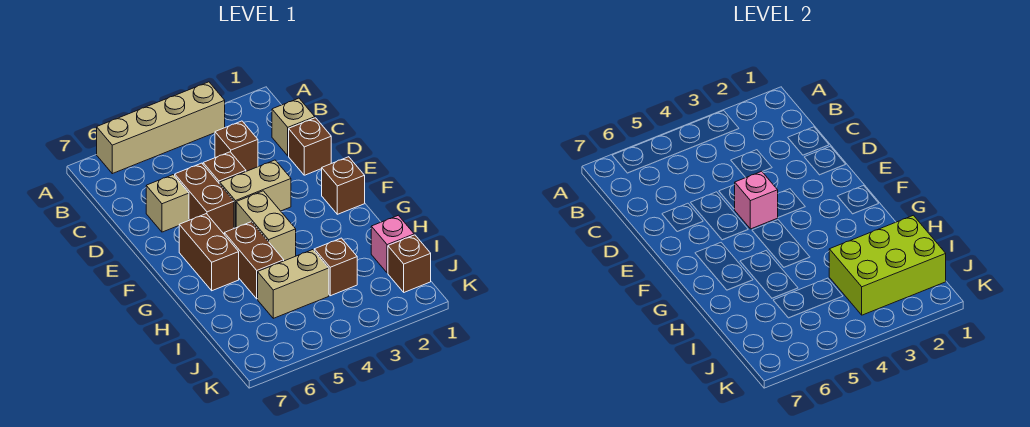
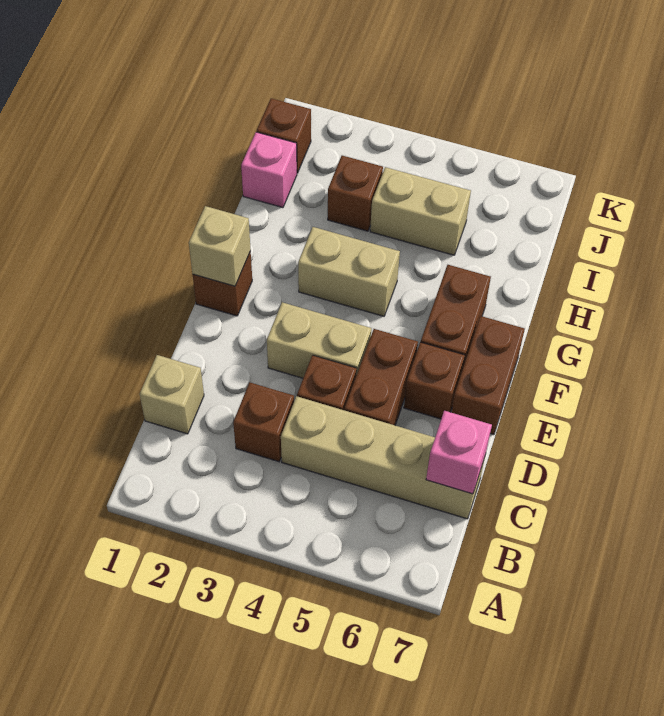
tan 1x4 brick [97,82,225,174] -> tan 1x4 brick moved to [281,396,485,519]
brown 1x1 brick [289,118,331,175] -> brown 1x1 brick moved to [404,342,465,419]
tan 1x1 brick [146,175,189,232] -> tan 1x1 brick moved to [189,206,251,286]
pink 1x1 brick [735,171,778,229] -> pink 1x1 brick moved to [426,411,492,494]
tan 1x2 brick [236,191,296,261] -> tan 1x2 brick turned to [298,227,400,316]
brown 1x2 brick [224,222,284,299] -> brown 1x2 brick moved to [451,316,525,435]
lime 2x3 brick [829,215,946,315] -> none

